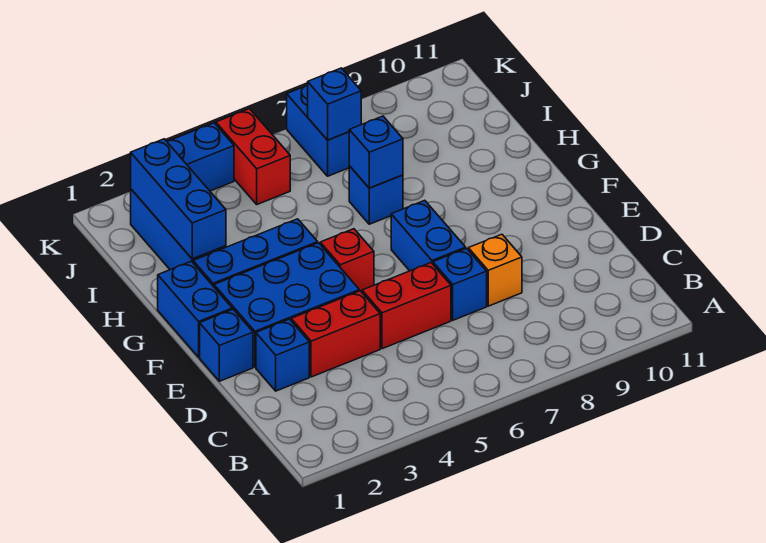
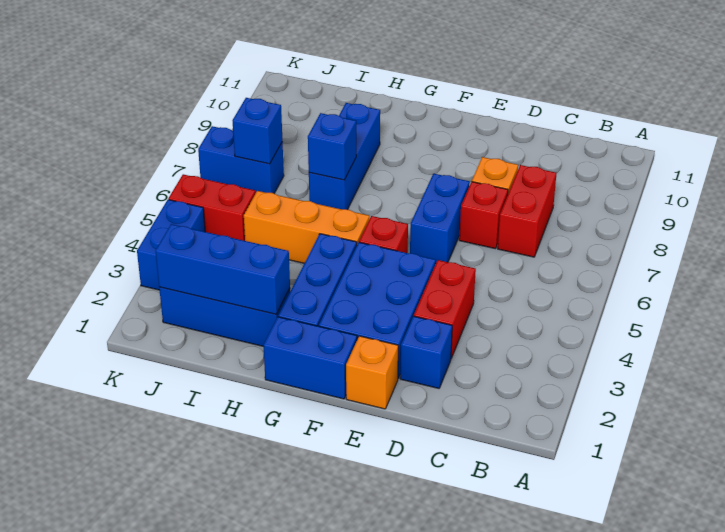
red 1x2 brick [362,263,451,349] -> red 1x2 brick moved to [498,165,556,257]
blue 1x1 brick [433,249,487,320] -> red 1x1 brick [459,182,508,249]
blue 1x1 brick [200,309,253,381] -> orange 1x1 brick [346,336,398,409]
blue 1x2 brick [391,200,466,271] -> blue 1x2 brick turned to [410,174,470,264]
none -> orange 1x3 brick [244,191,369,263]
blue 1x1 brick [349,166,403,224] -> blue 1x3 brick [309,103,380,210]

